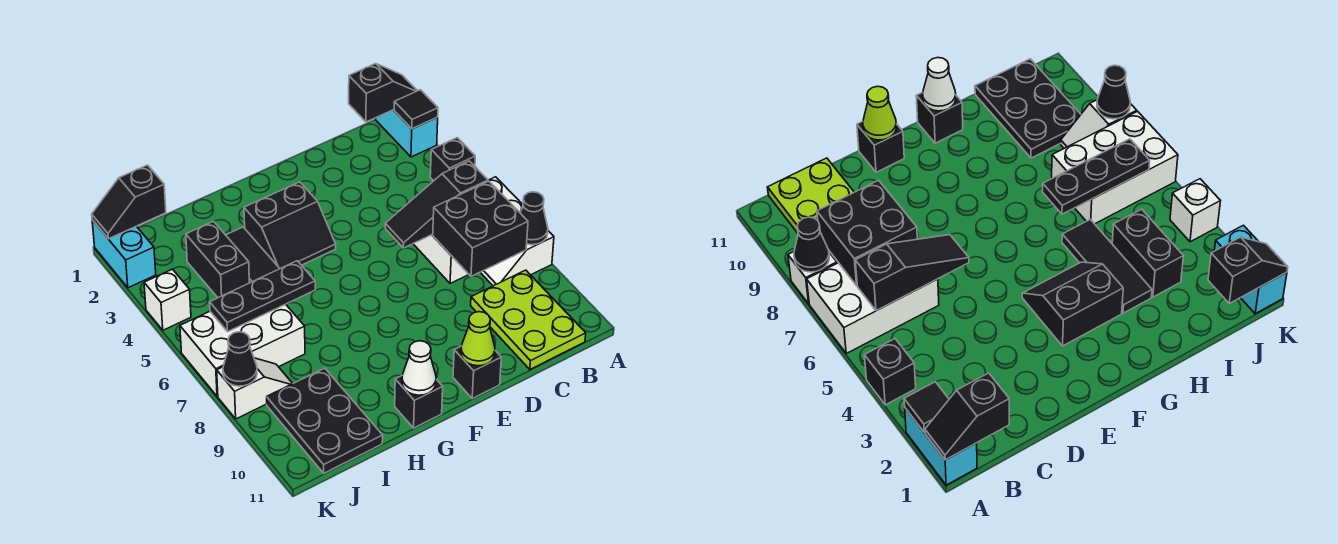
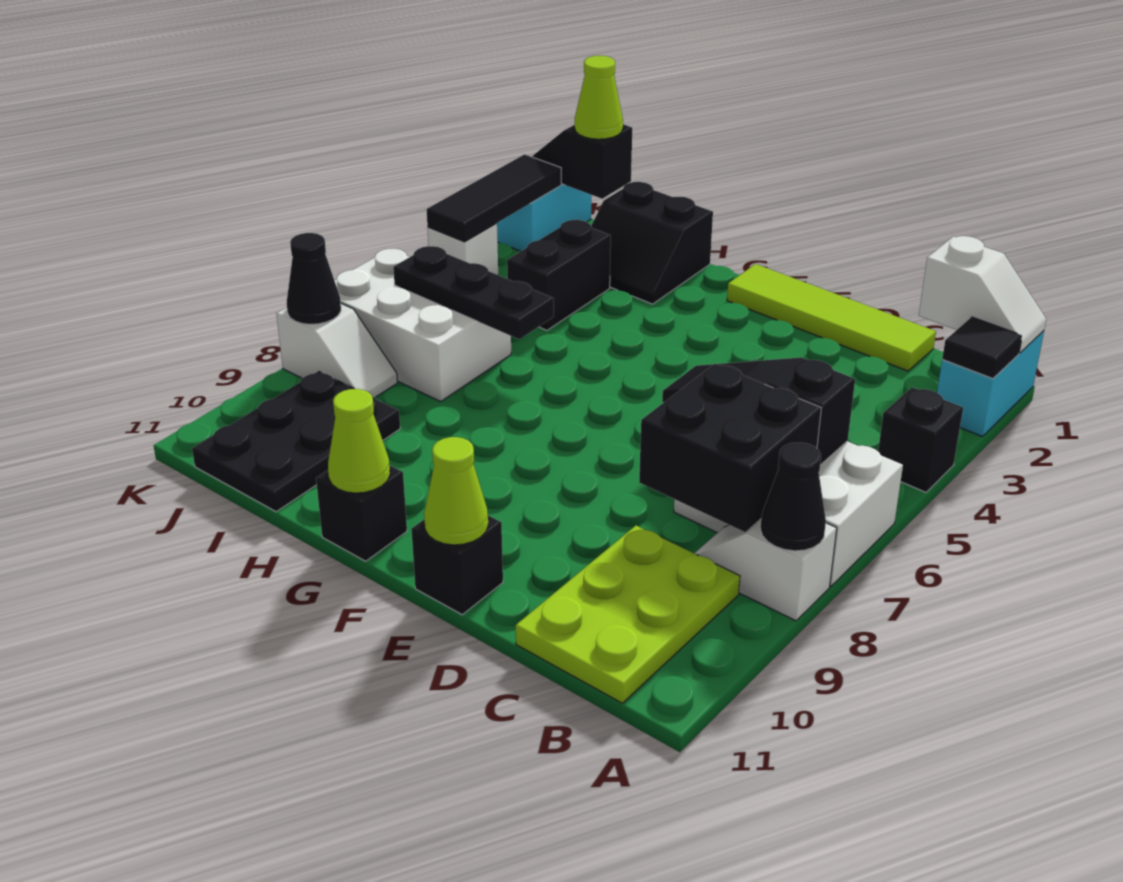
black 1x2 slope [349,64,417,122] -> white 1x2 slope [919,236,1046,353]
none -> lime 1x4 tile [727,264,936,371]
black 2x2 slope [244,182,336,268] -> black 2x2 slope moved to [591,182,713,304]
white 1x1 cone [402,341,436,395] -> lime 1x1 cone [328,389,390,493]
black 1x3 tile [226,227,280,283] -> black 1x3 tile moved to [427,154,561,242]
none -> lime 1x1 cone [575,56,623,139]

